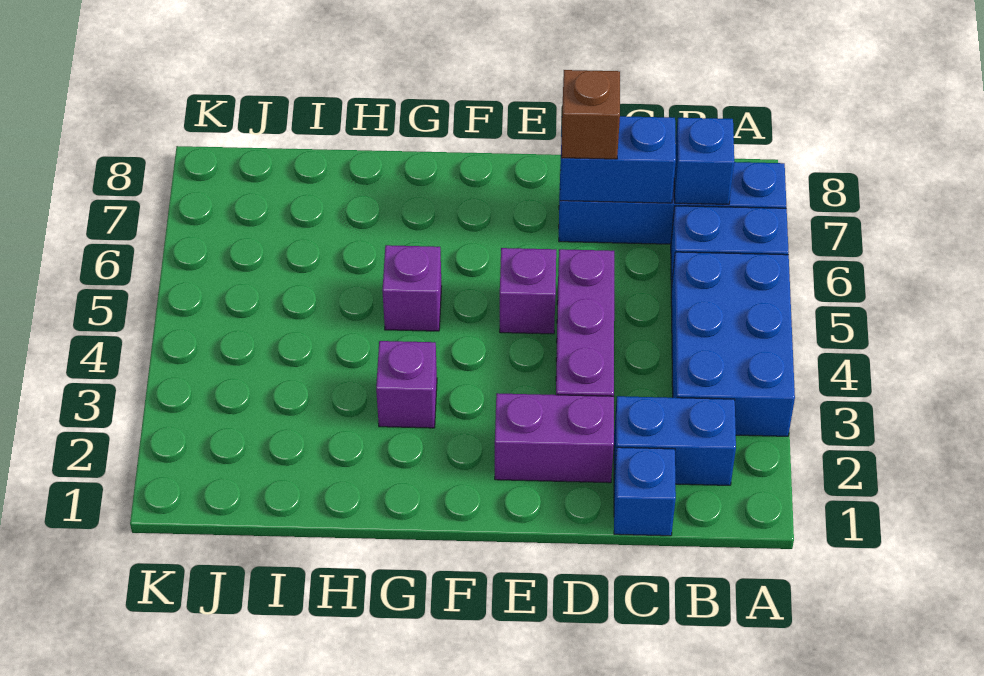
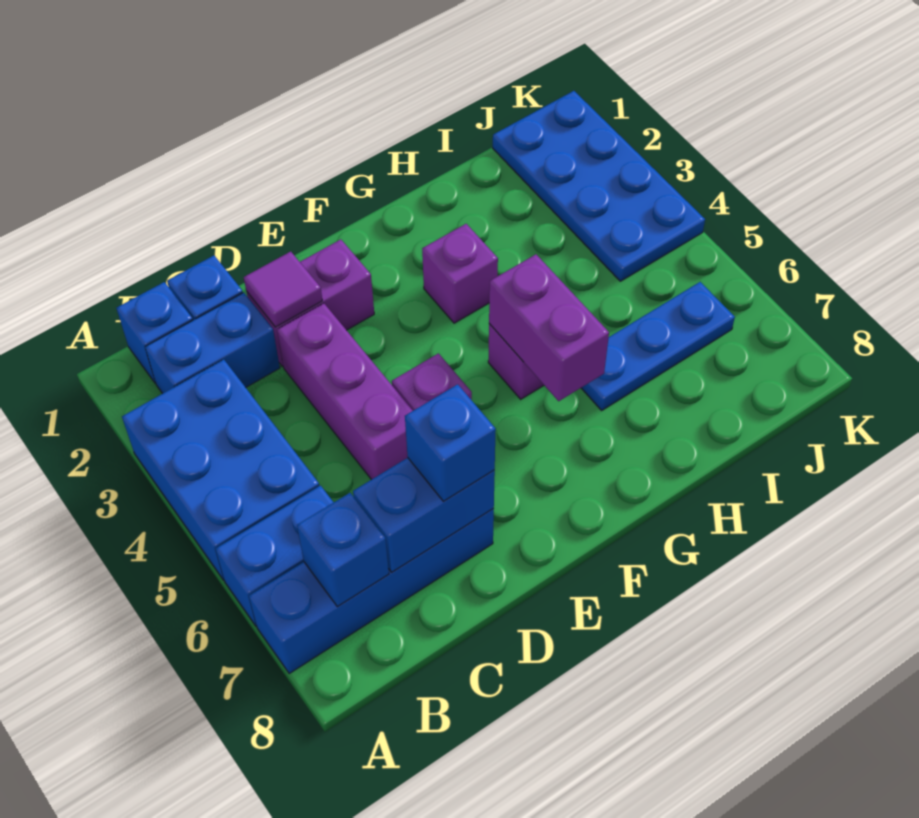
none -> blue 1x1 brick [117,282,193,383]
none -> purple 1x1 tile [244,252,322,327]
brown 1x1 brick [561,70,620,159] -> blue 1x1 brick [405,384,496,501]
none -> purple 1x2 brick [489,254,609,401]
none -> blue 1x3 plate [581,282,735,410]
none -> blue 2x4 plate [493,91,705,281]

